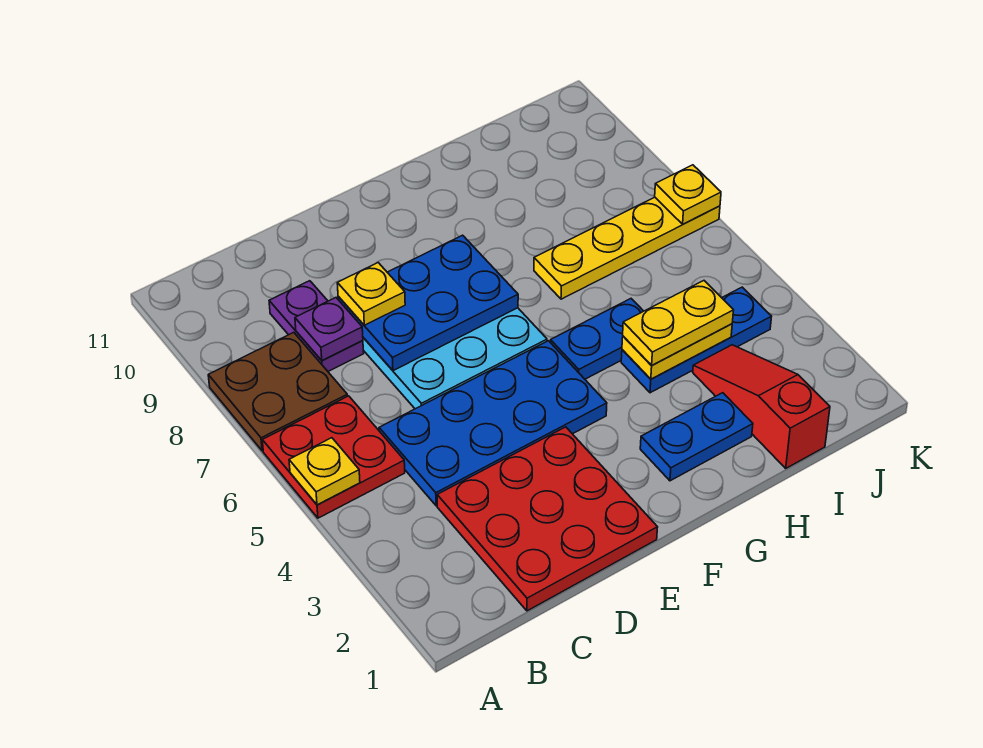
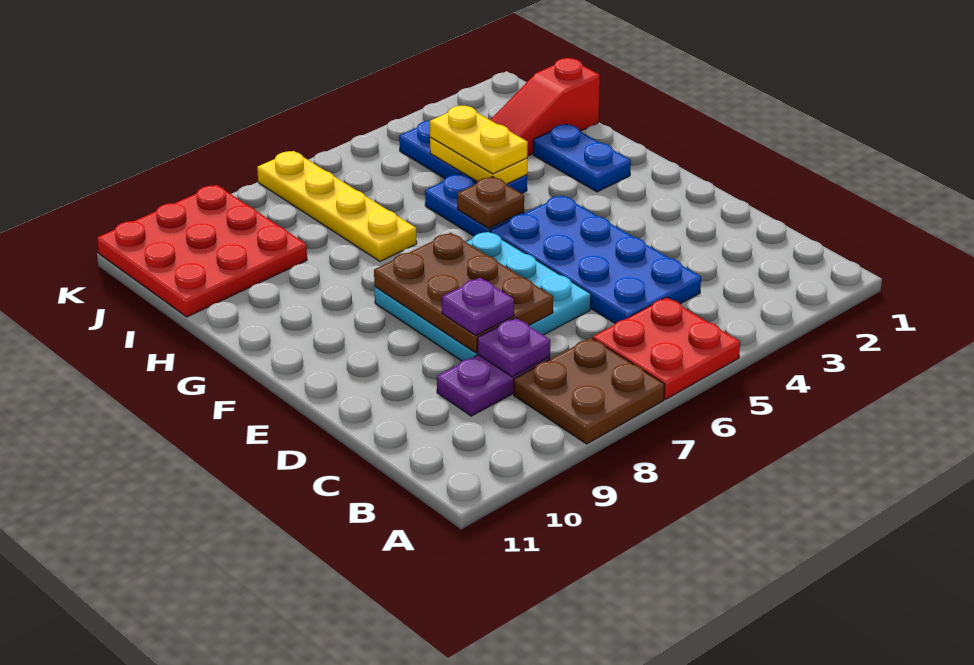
yellow 1x1 plate [289,438,360,505] -> none
red 3x3 plate [437,427,658,611] -> red 3x3 plate moved to [97,185,307,317]
blue 2x3 plate [338,235,518,371] -> brown 2x3 plate [374,233,553,353]
yellow 1x1 plate [337,263,405,325] -> purple 1x1 plate [442,278,514,335]
none -> brown 1x1 plate [457,176,524,228]
yellow 1x1 plate [655,165,721,224] -> none

